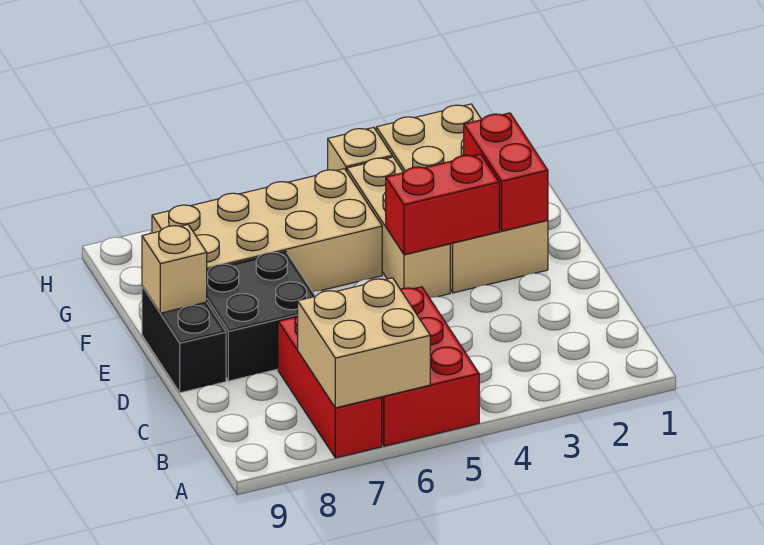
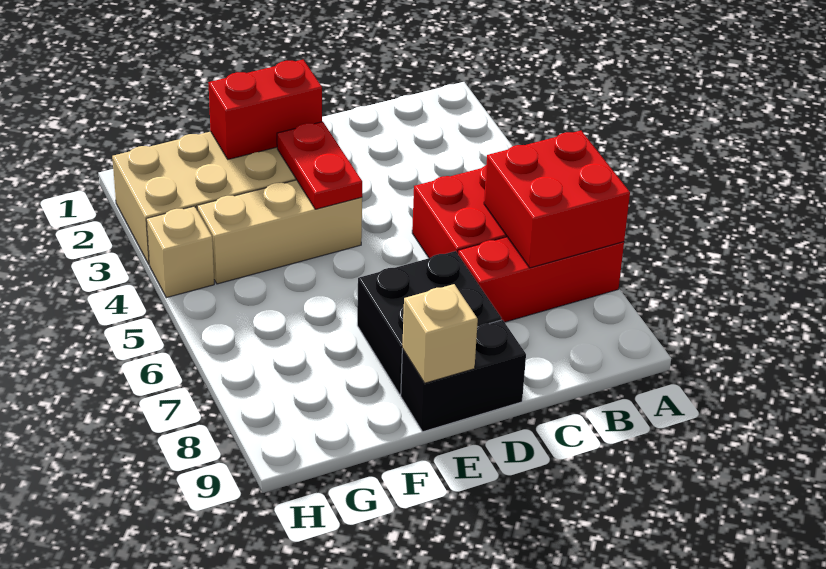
tan 2x2 brick [298,278,430,408] -> red 2x2 brick [484,131,630,268]
red 1x2 brick [386,154,499,255] -> red 1x2 plate [277,122,362,209]
tan 2x4 brick [152,169,382,292] -> none

